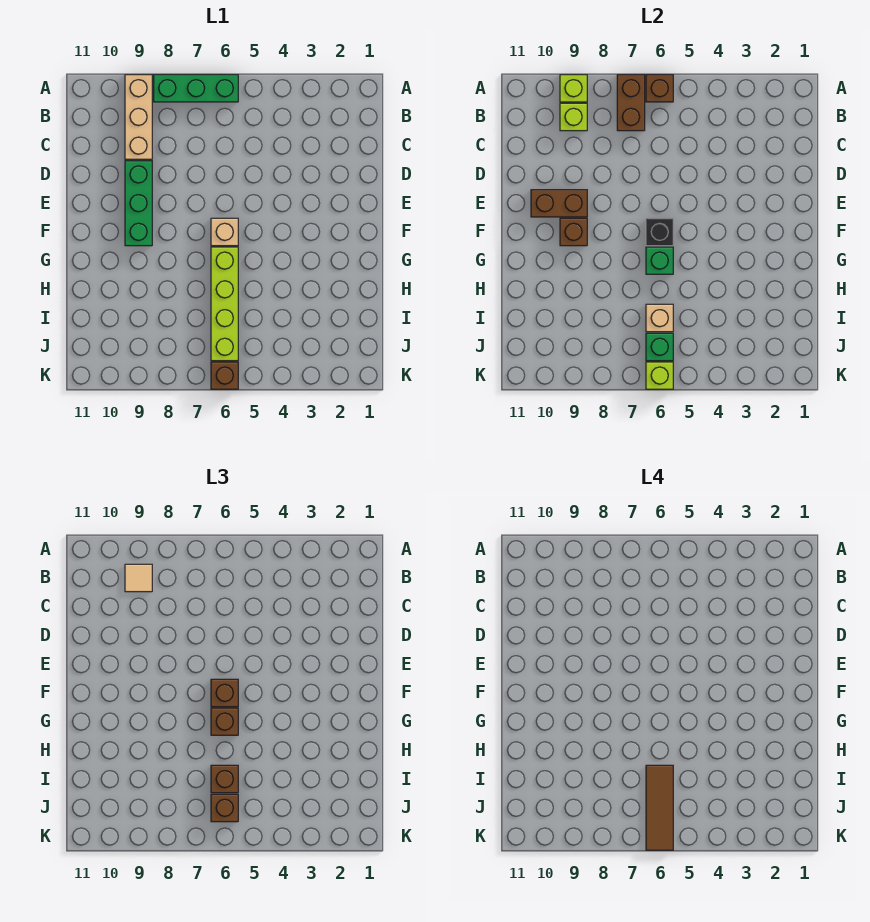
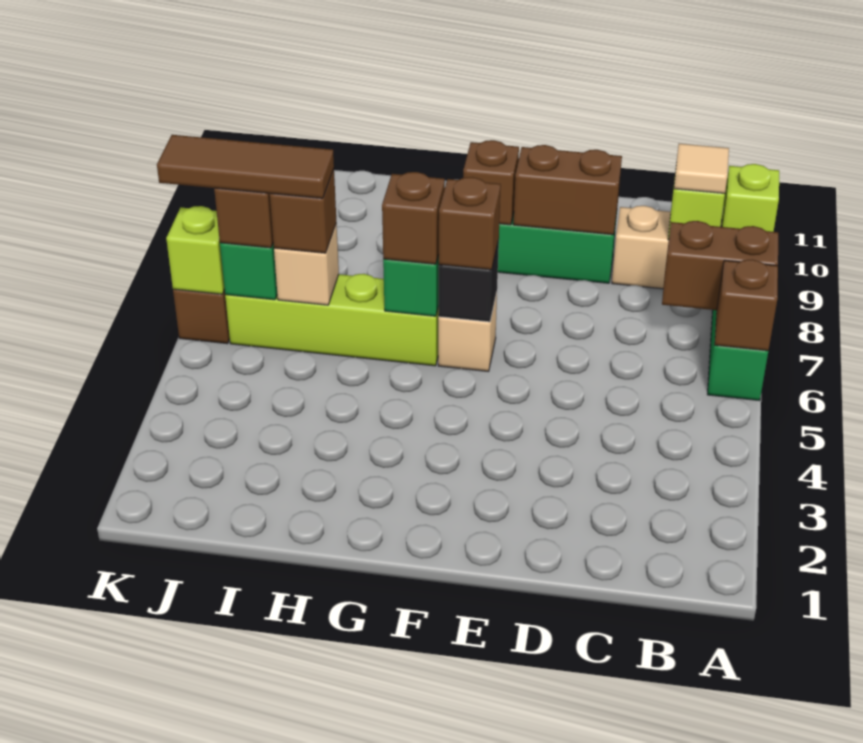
brown 1x2 brick [531,190,587,217] -> brown 1x2 brick turned to [513,145,622,235]

